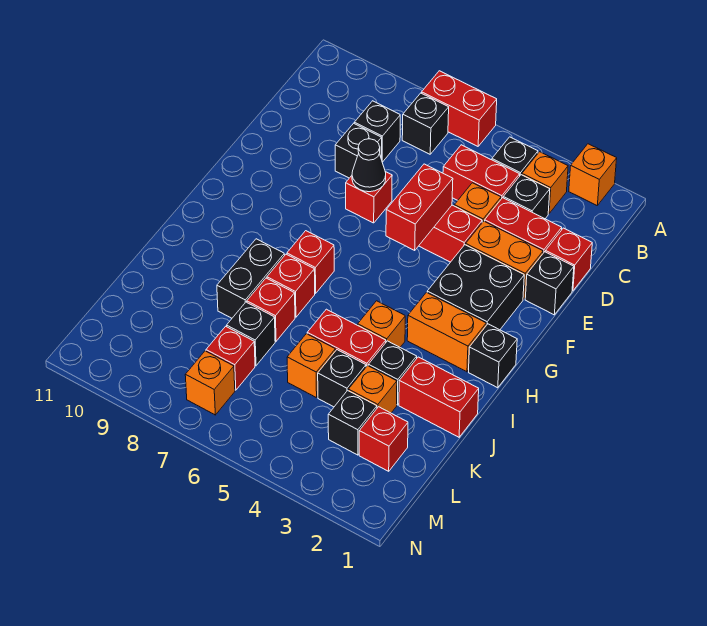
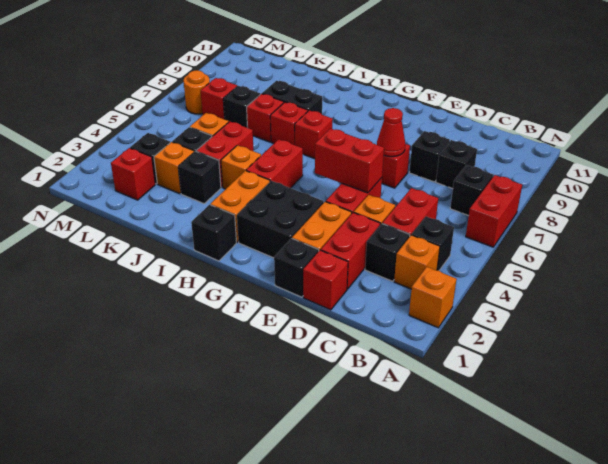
black 1x1 cone [352,139,386,192] -> red 1x1 cone [377,108,405,157]
red 1x2 brick [399,357,479,437] -> red 1x2 brick moved to [246,139,303,188]
orange 1x1 brick [185,351,235,415] -> orange 1x1 round brick [183,70,210,114]

